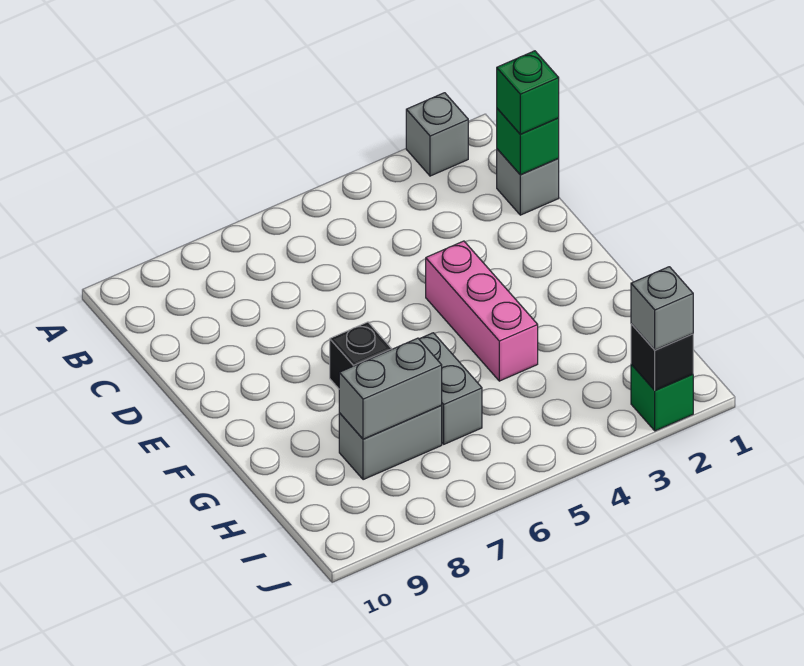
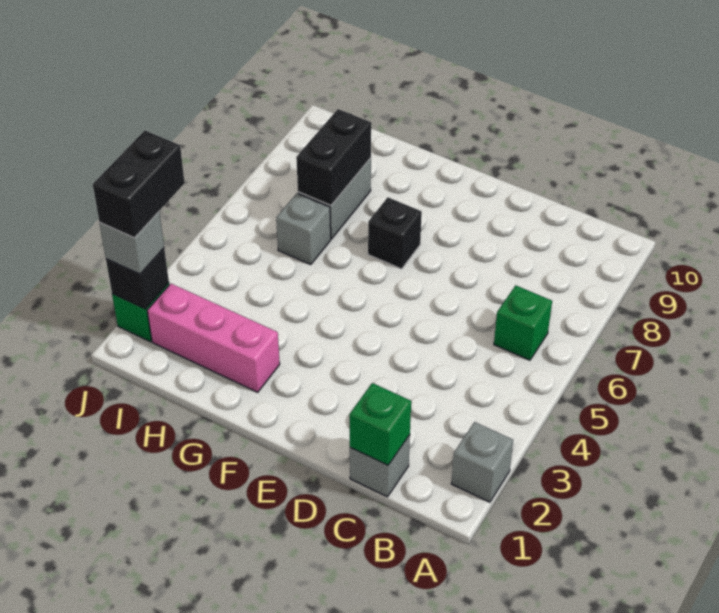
green 1x1 brick [497,51,559,134] -> green 1x1 brick moved to [494,285,552,360]
pink 1x3 brick [426,241,538,381] -> pink 1x3 brick moved to [147,284,280,392]
grey 1x2 brick [419,333,482,444] -> grey 1x1 brick [276,193,331,265]
grey 1x2 brick [339,338,442,439] -> black 1x2 brick [296,109,371,205]
none -> black 1x2 brick [93,131,185,238]

